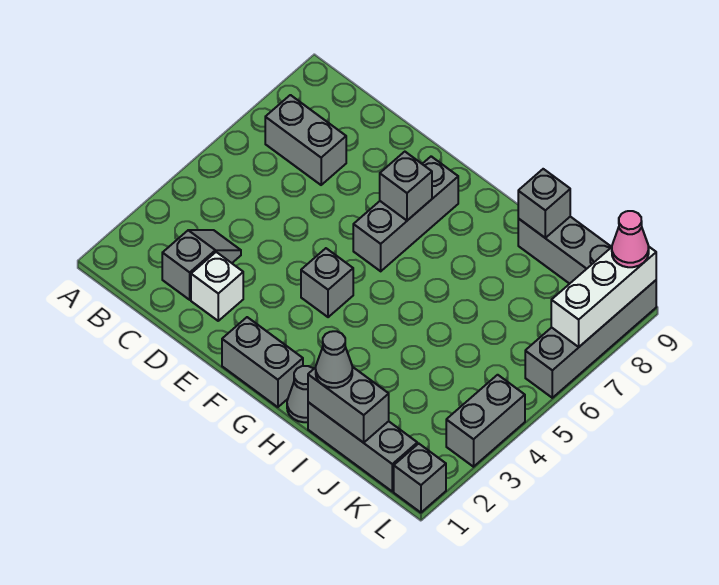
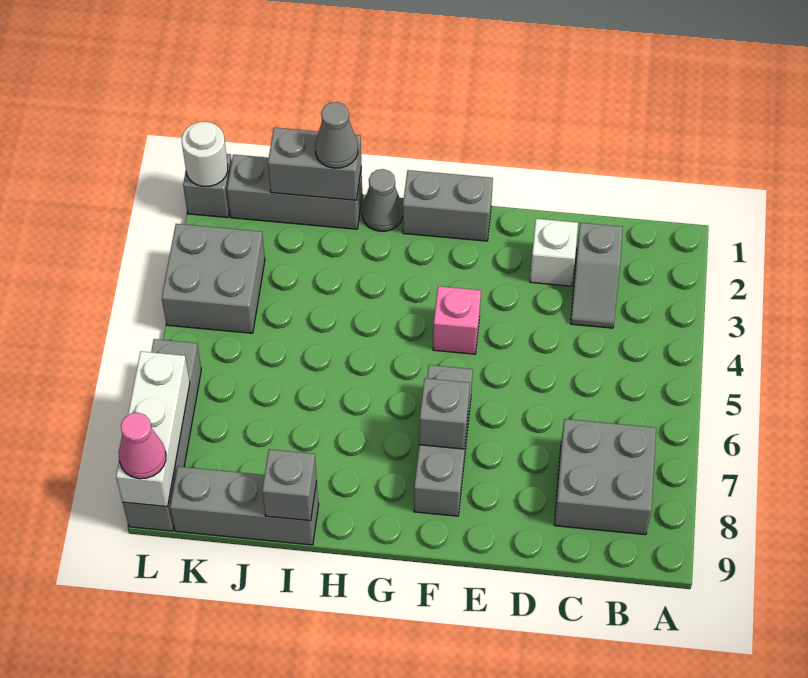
grey 1x2 brick [265,95,346,185] -> grey 2x2 brick [554,419,656,535]
grey 1x1 brick [301,248,353,317] -> pink 1x1 brick [433,286,481,354]
none -> white 1x1 round brick [182,122,228,187]
grey 1x2 brick [446,375,525,467] -> grey 2x2 brick [162,224,265,333]

